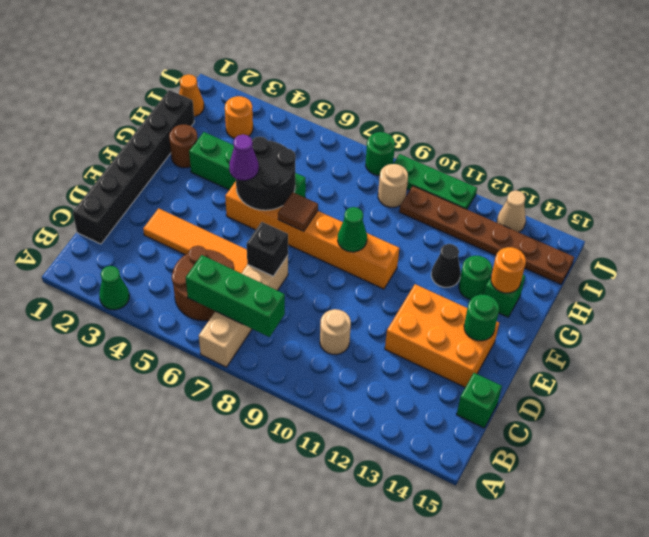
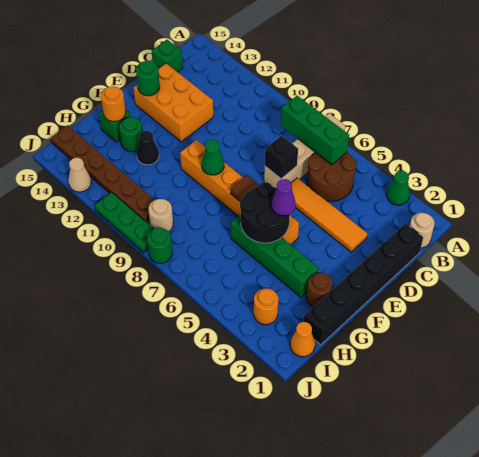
tan 1x1 round brick [320,309,351,355] -> tan 1x1 round brick moved to [410,213,435,248]

